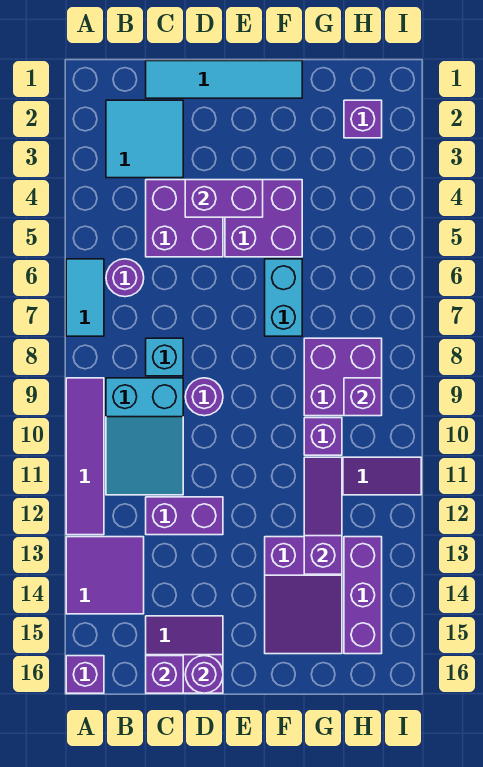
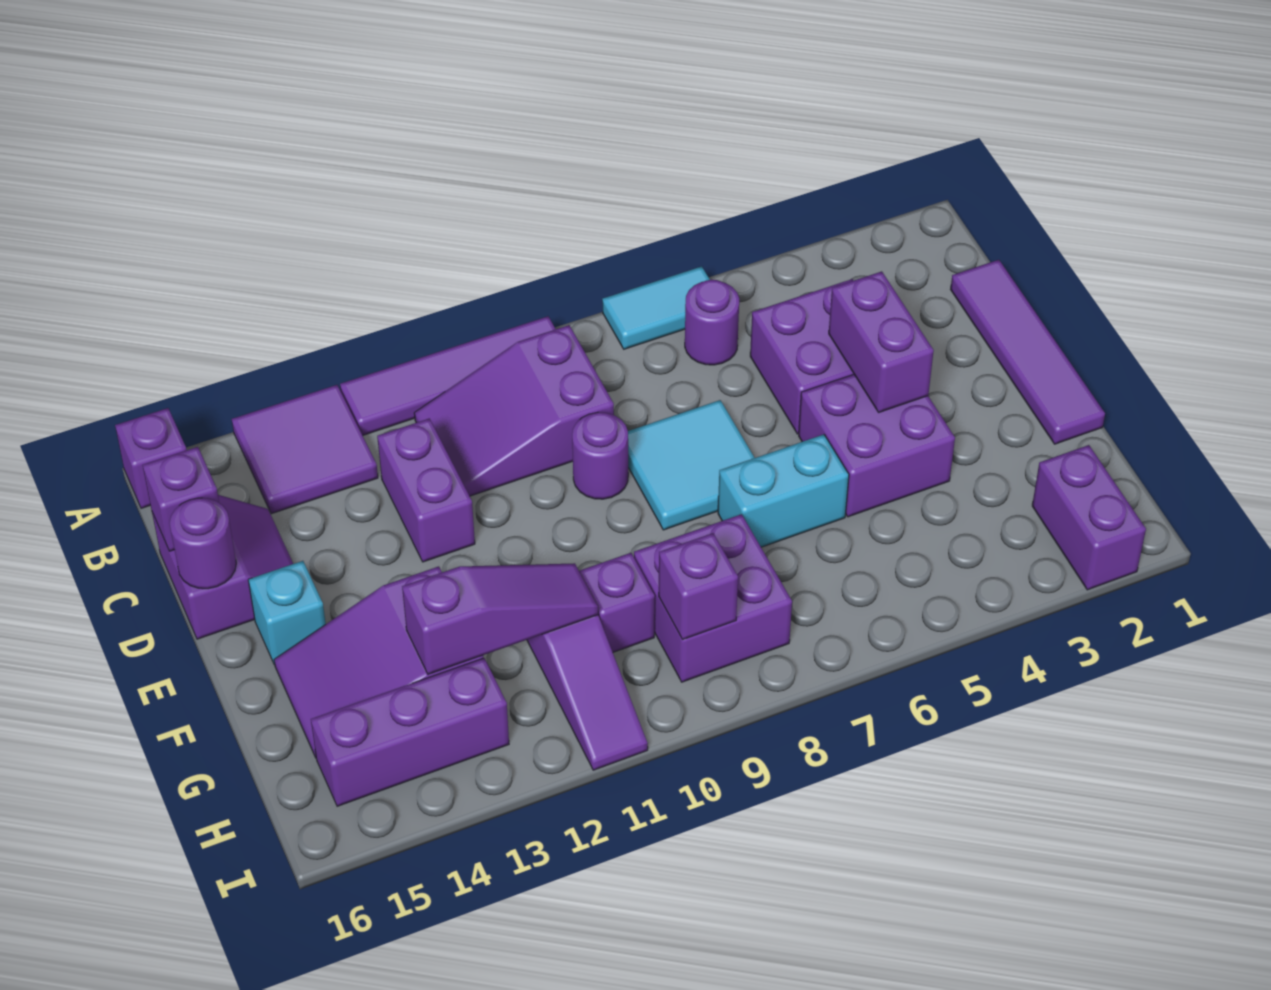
cyan 2x2 tile [106,100,183,178] -> cyan 2x2 tile moved to [628,400,755,530]
cyan 2x3 slope [106,378,183,495] -> purple 2x3 slope [414,325,614,496]
cyan 1x4 tile [146,61,302,98] -> purple 1x4 tile [951,260,1105,444]
cyan 1x1 brick [146,338,183,376] -> cyan 1x1 brick moved to [248,561,326,665]
purple 1x1 brick [344,100,382,138] -> purple 1x2 brick [1032,445,1146,590]

